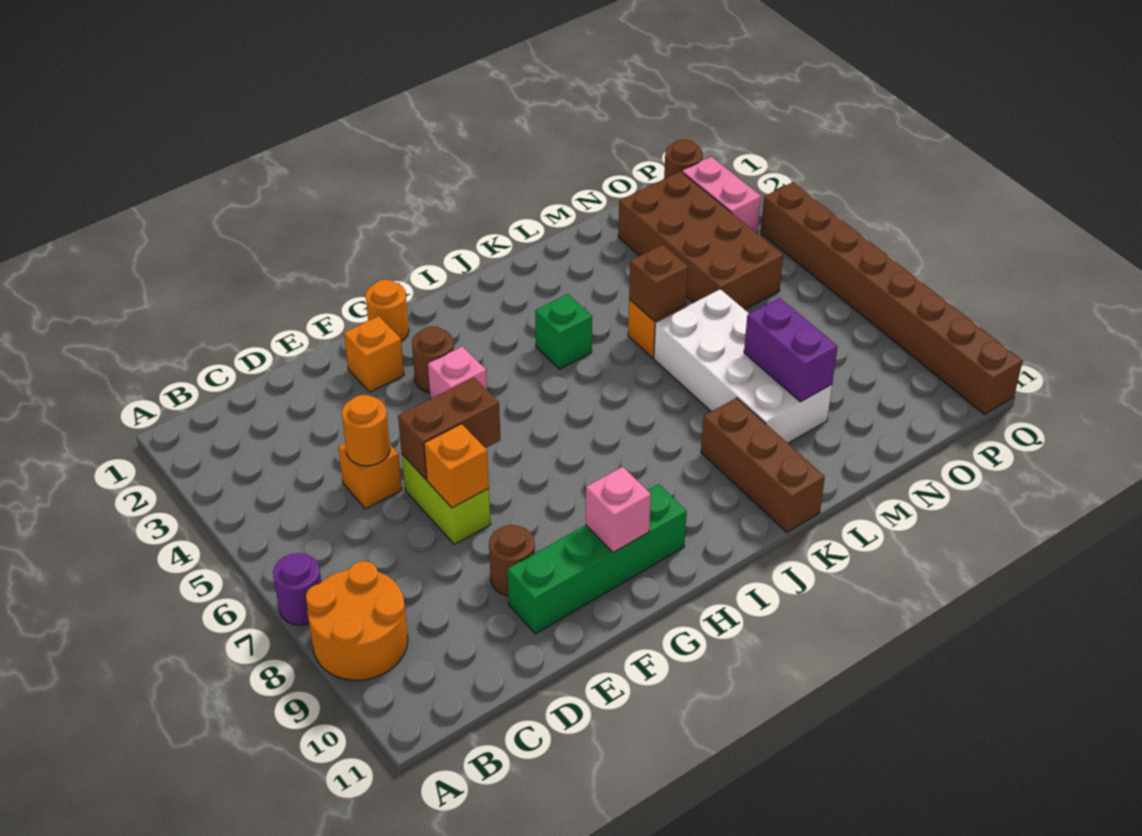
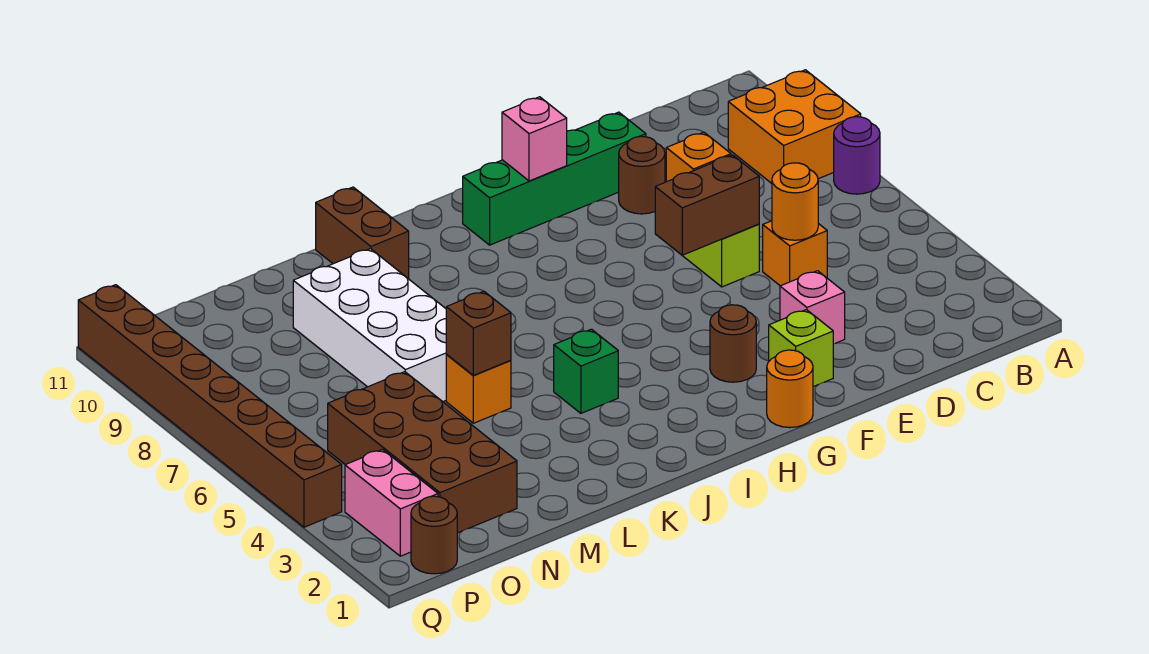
orange 2x2 round brick [306,561,408,680] -> orange 2x2 brick [728,70,861,183]
orange 1x1 brick [344,316,404,392] -> lime 1x1 brick [769,310,833,387]
pink 1x1 brick [428,346,487,399] -> pink 1x1 brick moved to [780,271,845,344]
brown 1x3 brick [701,398,825,532] -> brown 1x2 brick [316,187,409,279]
purple 1x2 brick [744,298,838,402] -> none

